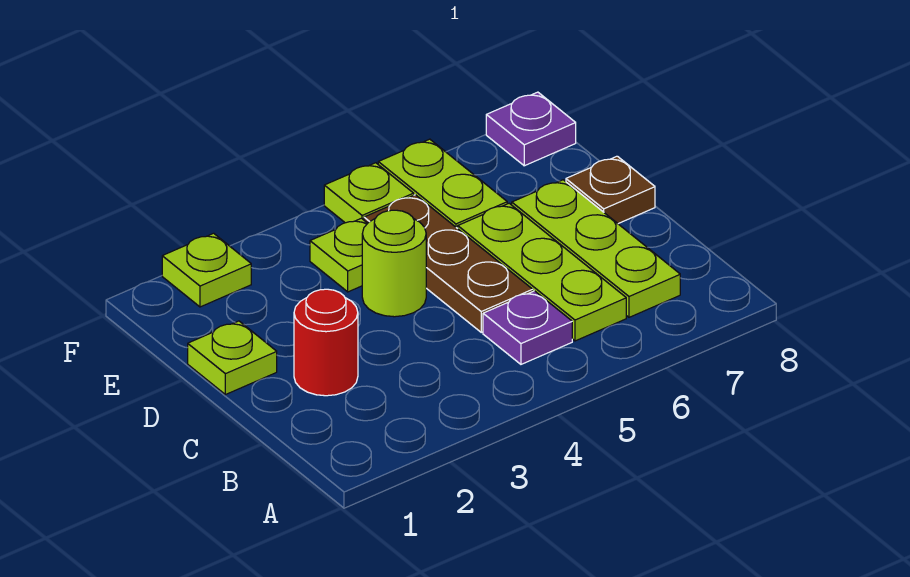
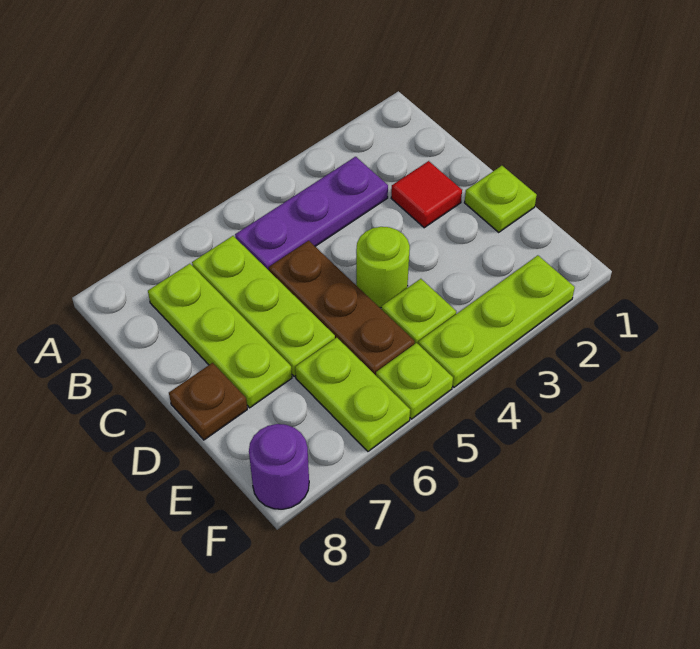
purple 1x1 plate [483,291,572,364] -> purple 1x3 plate [235,157,388,270]
red 1x1 round brick [294,289,358,396] -> red 1x1 tile [391,161,462,228]
lime 1x1 plate [162,233,251,307] -> lime 1x3 plate [418,255,575,387]
purple 1x1 plate [486,92,576,166] -> purple 1x1 round brick [249,424,309,509]

